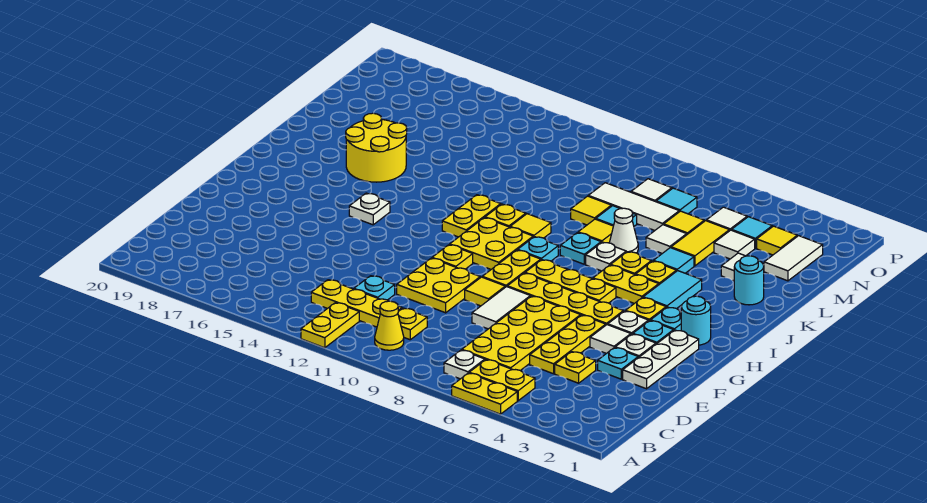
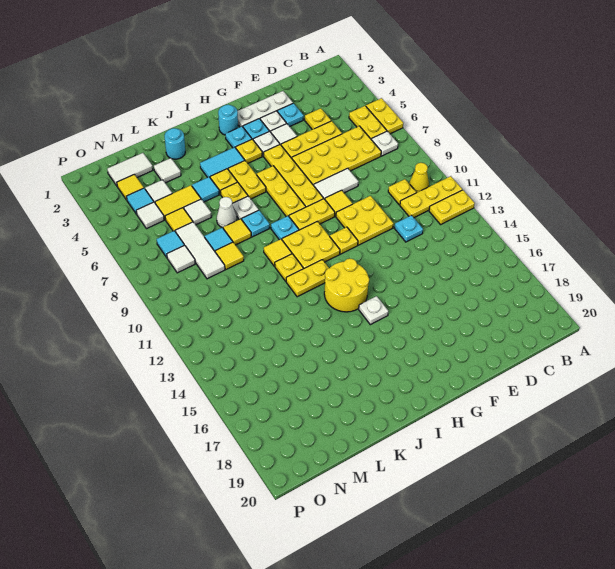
yellow 1x3 plate [311,280,402,327] -> yellow 1x3 plate turned to [400,176,462,218]
yellow 2x2 round brick [346,113,407,182] -> yellow 2x2 round brick moved to [324,259,369,312]

